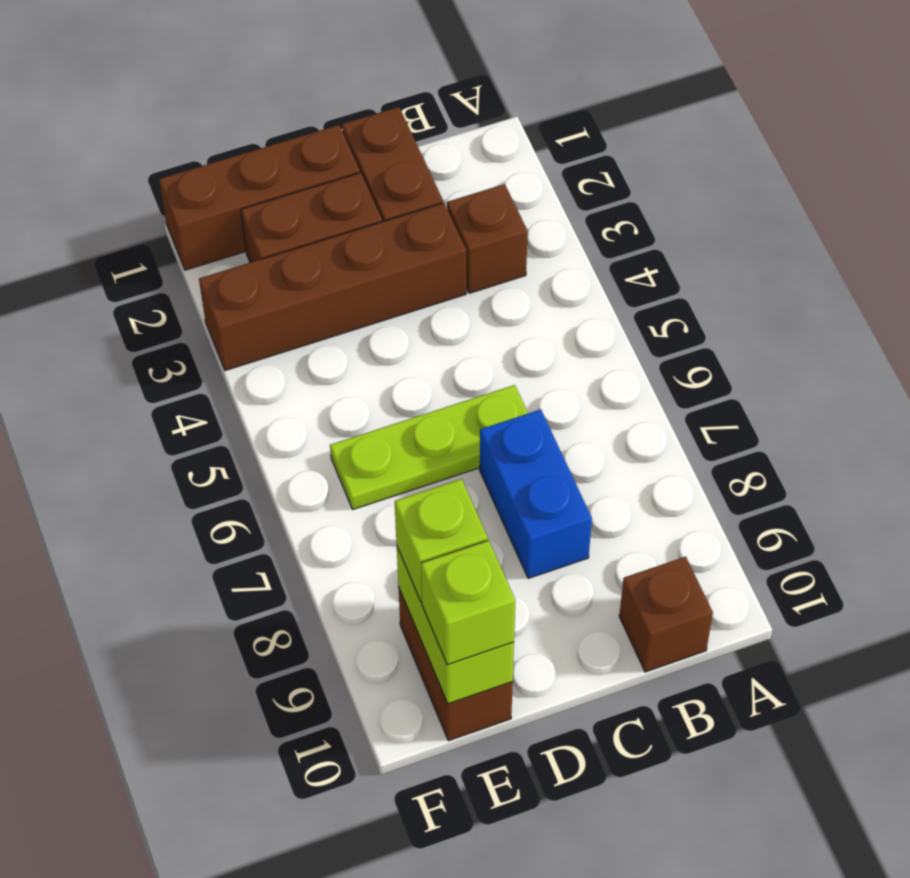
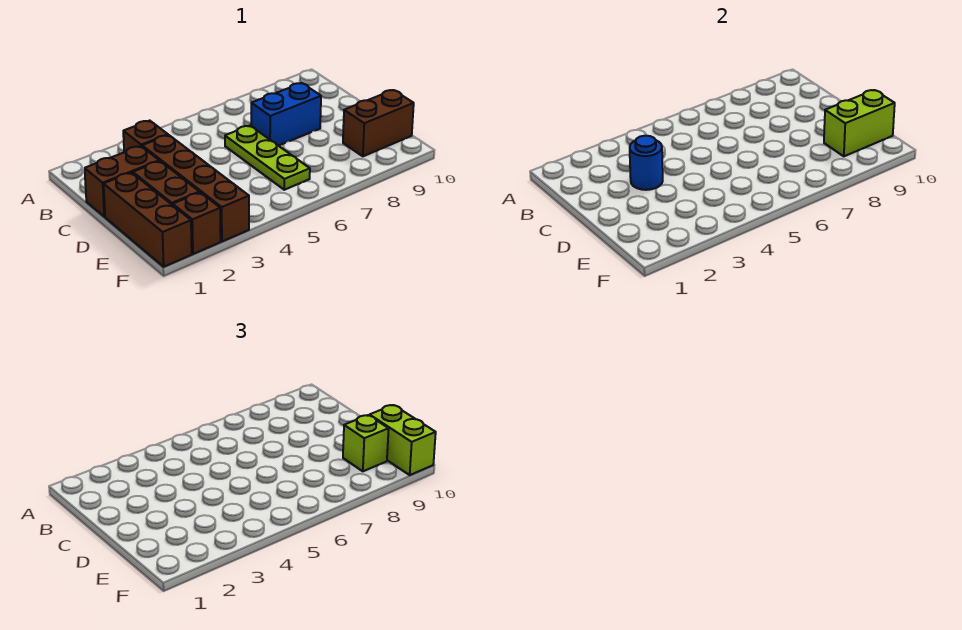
brown 1x1 brick [619,557,713,672] -> brown 1x1 brick moved to [173,192,221,254]
none -> blue 1x1 round brick [630,136,663,190]
lime 1x1 brick [421,540,515,665] -> lime 1x2 brick [369,405,436,475]

